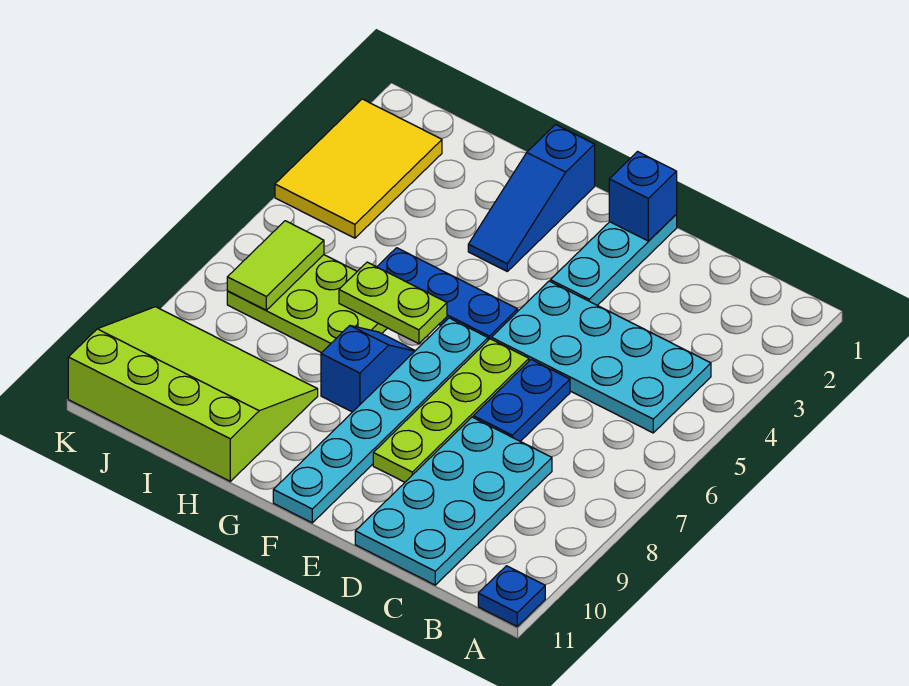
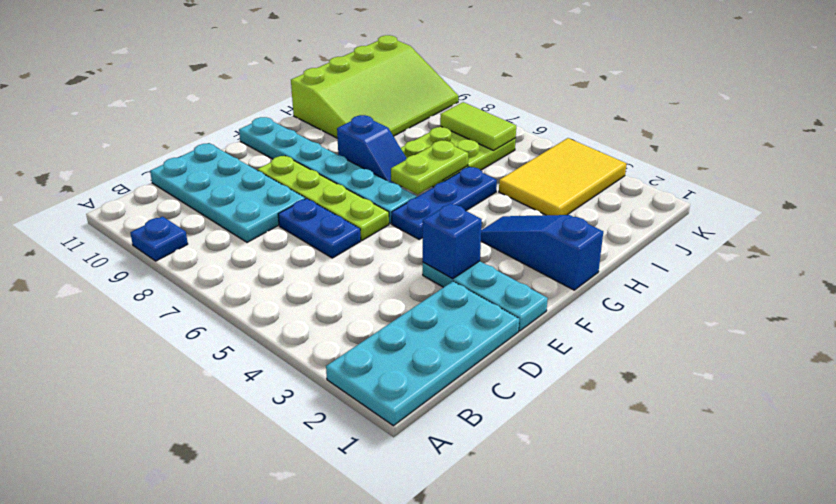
blue 1x1 plate [478,566,545,626] -> blue 1x1 plate moved to [130,217,188,261]
cyan 2x4 plate [491,281,711,433] -> cyan 2x4 plate moved to [326,281,519,426]
blue 1x1 brick [609,152,677,241] -> blue 1x1 brick moved to [423,203,482,279]
yellow 2x3 tile [275,99,442,238] -> yellow 2x3 tile turned to [499,138,626,215]

